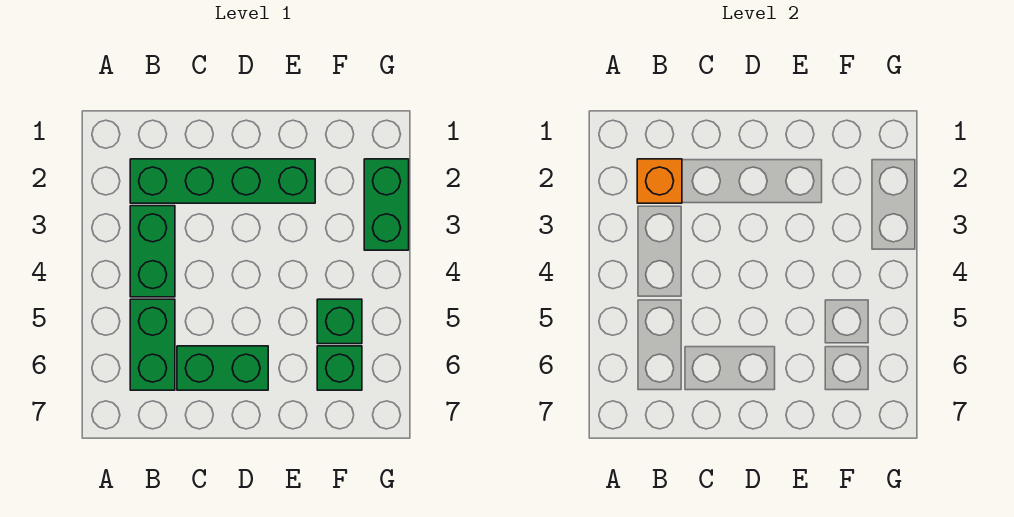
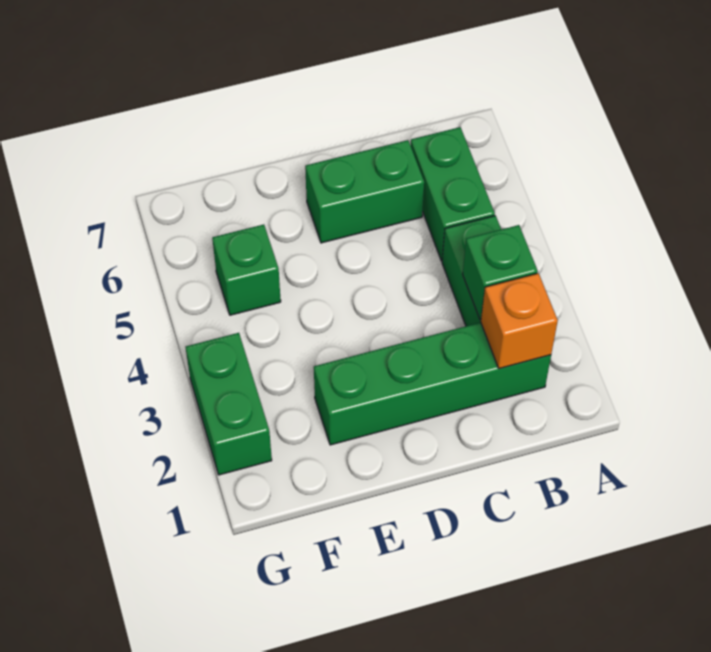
green 1x1 brick [317,346,362,390] -> green 1x1 brick moved to [463,225,538,320]

